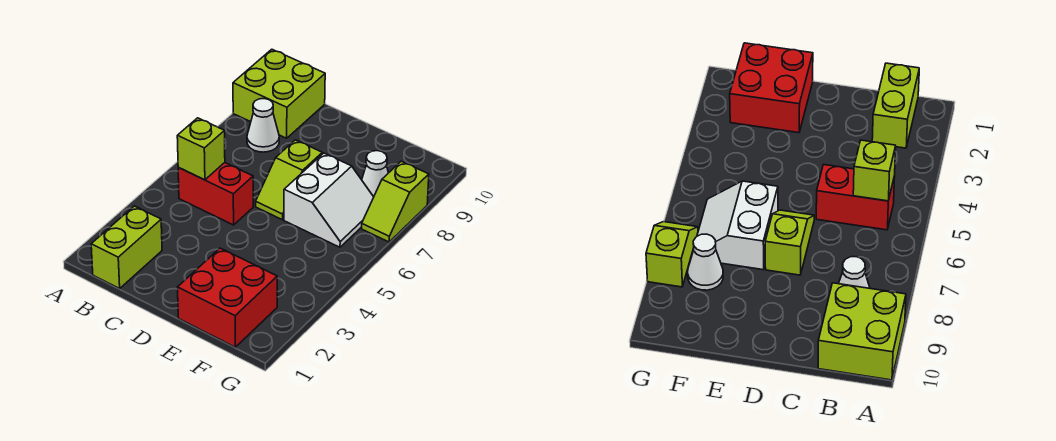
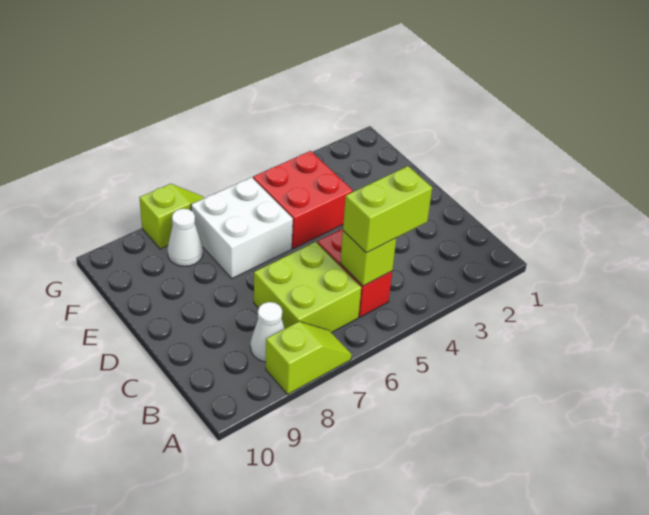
lime 2x2 brick [233,49,325,138] -> lime 2x2 brick moved to [254,242,361,333]
lime 1x2 brick [91,206,162,288] -> lime 1x2 brick moved to [343,166,432,253]
lime 1x2 slope [256,140,322,220] -> lime 1x2 slope moved to [266,321,352,394]
red 2x2 brick [178,248,277,347] -> red 2x2 brick moved to [253,151,353,249]
white 2x2 slope [284,153,374,247] -> white 2x2 brick [191,177,293,278]

